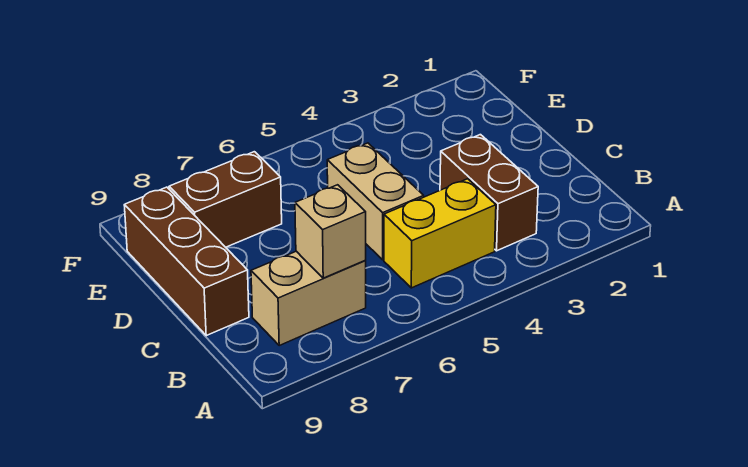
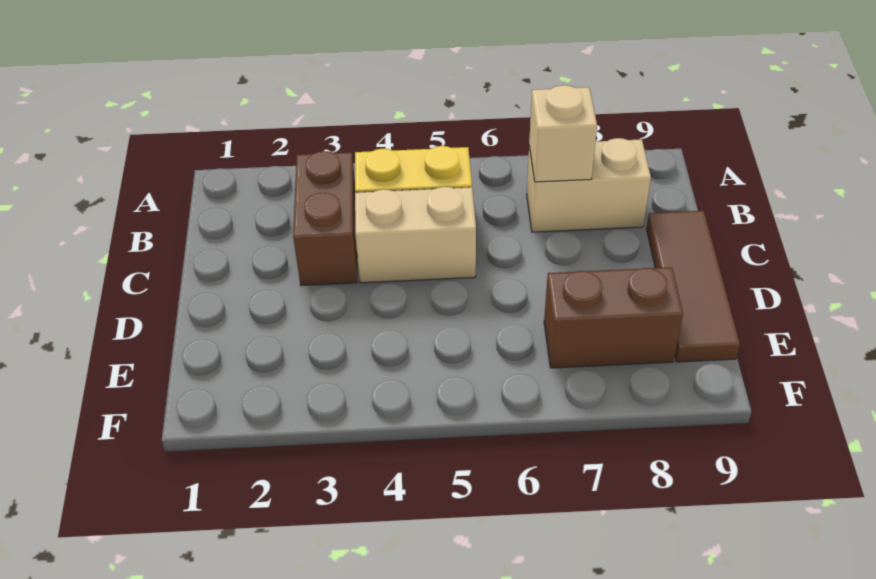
tan 1x2 brick [327,143,424,260] -> tan 1x2 brick turned to [355,187,476,283]
brown 1x3 brick [124,187,249,336] -> brown 1x3 tile [647,211,740,362]

